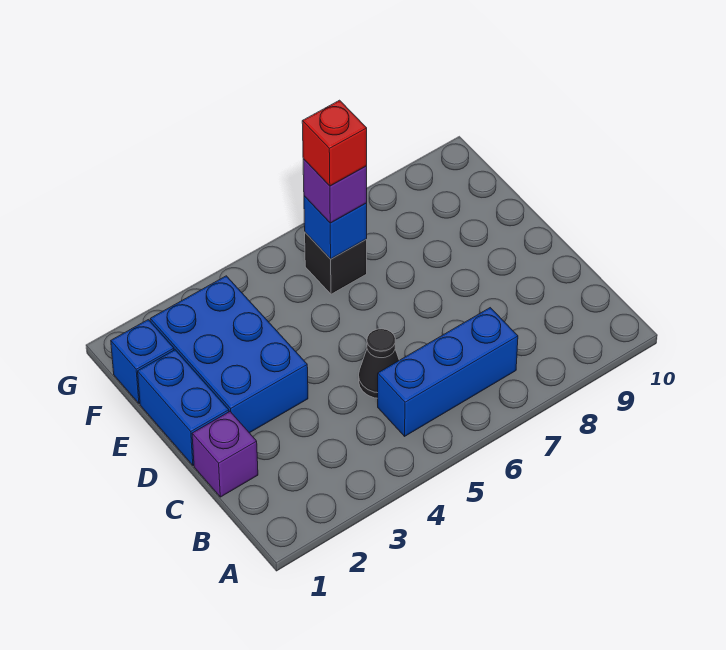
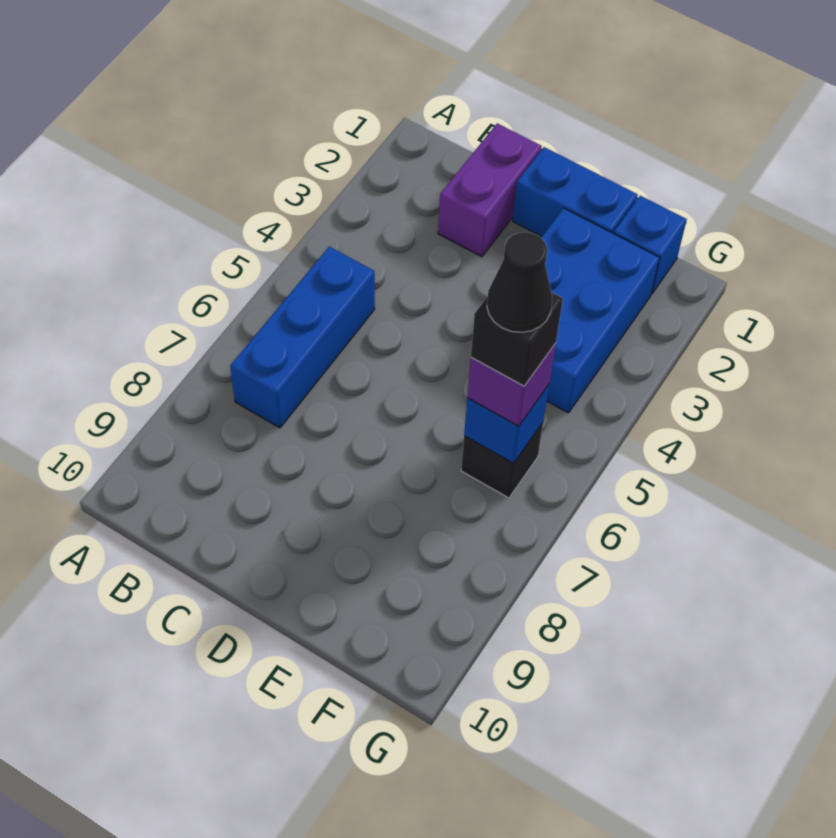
purple 1x1 brick [192,412,258,497] -> purple 1x2 brick [438,123,542,257]
black 1x1 cone [359,329,399,398] -> black 1x1 cone moved to [487,232,552,332]
blue 2x3 brick [150,276,308,433] -> blue 2x3 brick turned to [541,208,660,413]
red 1x1 brick [302,100,367,186] -> black 1x1 brick [471,292,563,386]

